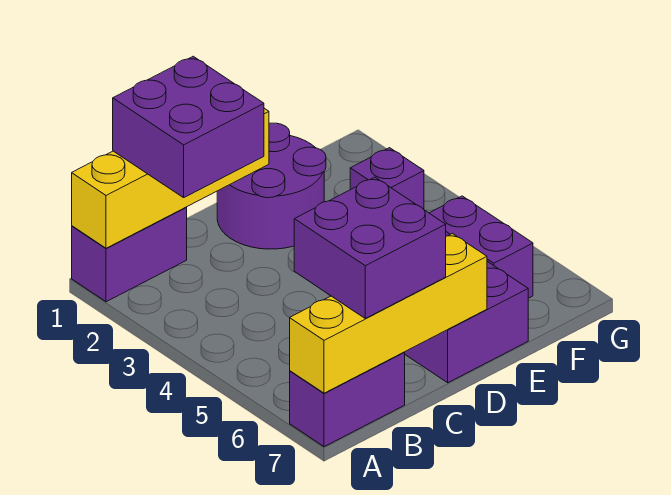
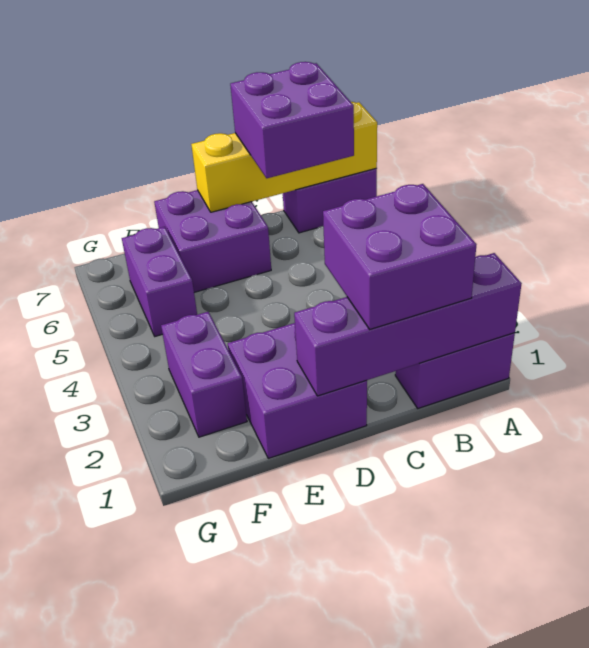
yellow 1x4 brick [72,108,269,248] -> purple 1x4 brick [294,253,522,396]
purple 2x2 round brick [217,123,326,249] -> purple 2x2 brick [228,323,367,458]
purple 1x1 brick [350,148,424,209] -> purple 1x2 brick [161,312,247,437]

